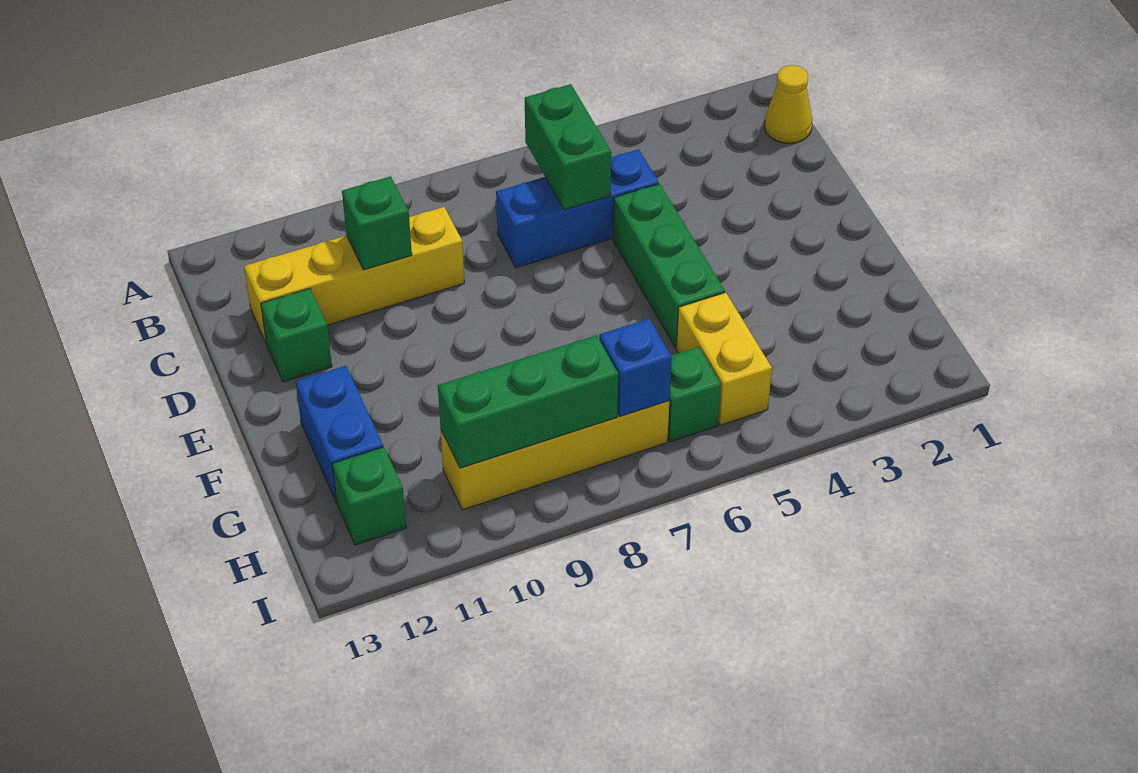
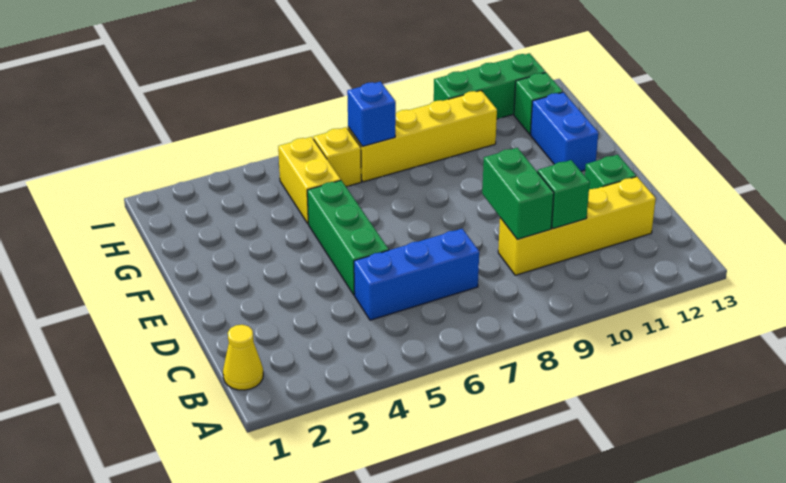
green 1x2 brick [525,84,611,210] -> green 1x2 brick moved to [482,148,554,239]
green 1x1 brick [668,347,721,442] -> yellow 1x1 brick [313,127,361,187]
green 1x3 brick [438,335,618,468] -> green 1x3 brick moved to [434,53,546,119]

